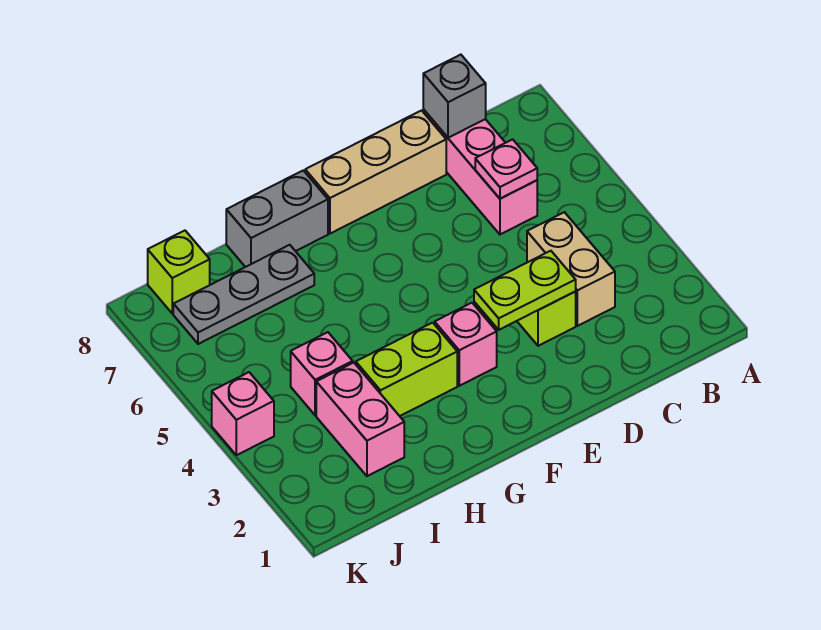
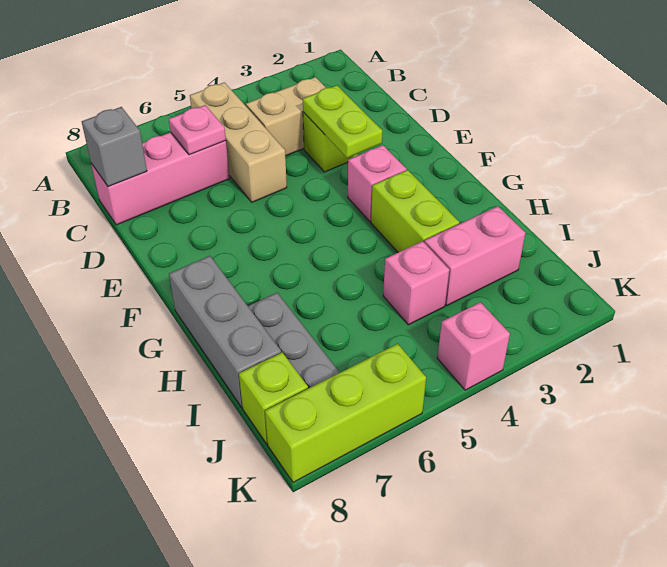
tan 1x3 brick [305,111,446,234] -> tan 1x3 brick moved to [190,82,287,202]
grey 1x2 brick [226,170,328,267] -> grey 1x3 brick [169,256,281,407]
none -> lime 1x3 brick [265,344,426,482]

